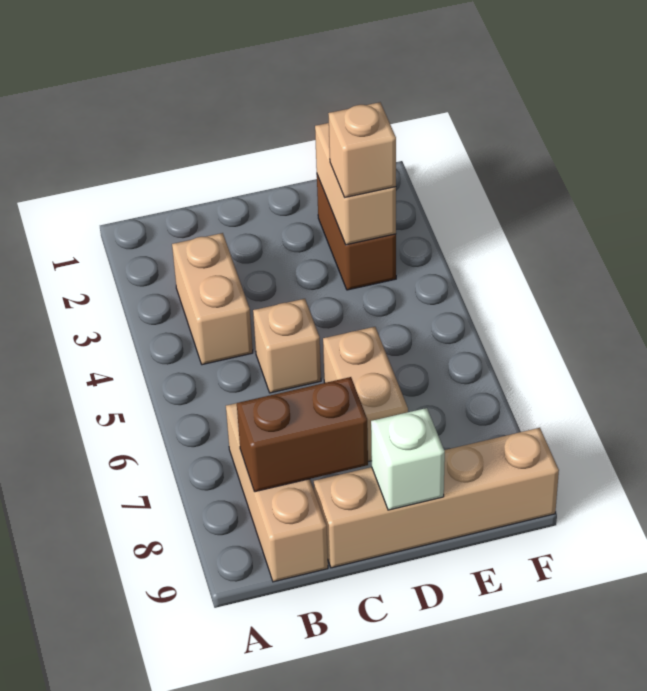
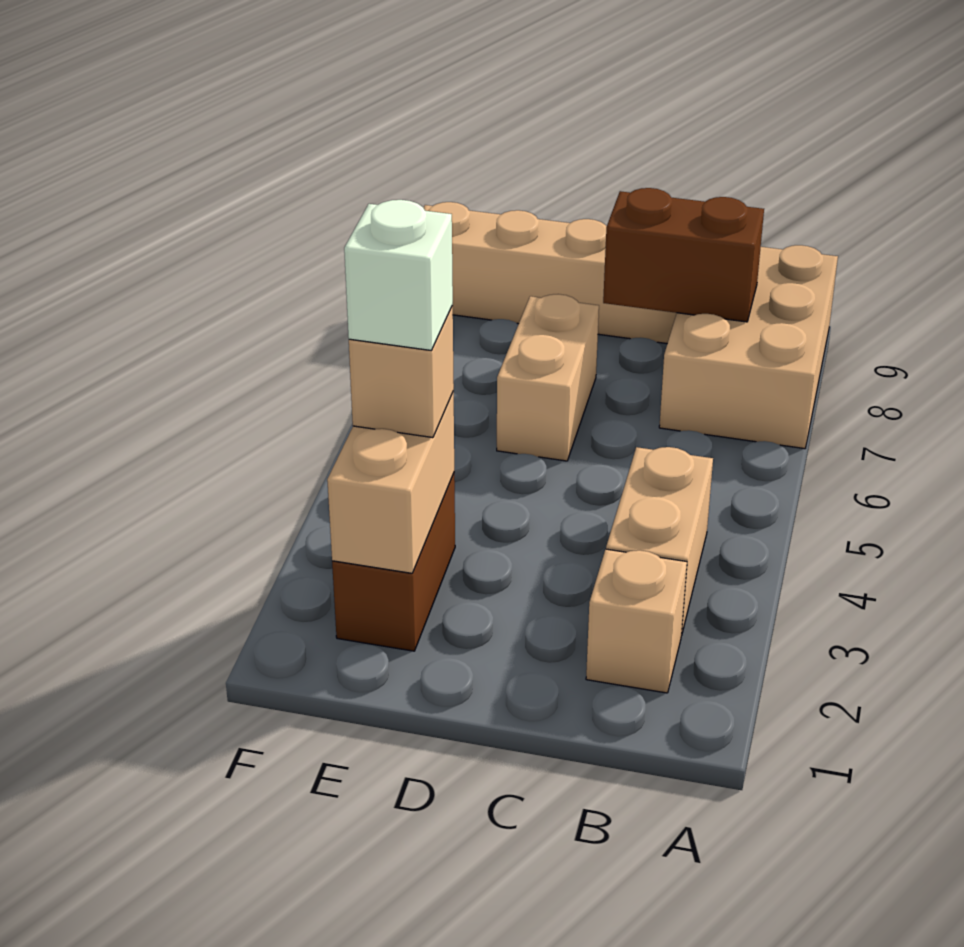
tan 1x3 brick [226,403,328,582] -> tan 2x3 brick [659,245,838,449]
tan 1x1 brick [253,299,321,393] -> tan 1x1 brick moved to [586,549,687,693]
white 1x1 brick [371,408,445,510] -> white 1x1 brick moved to [344,200,453,350]

